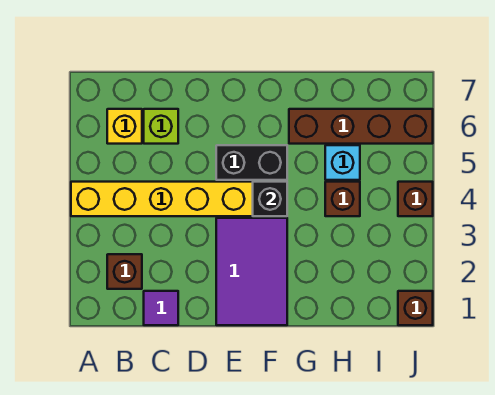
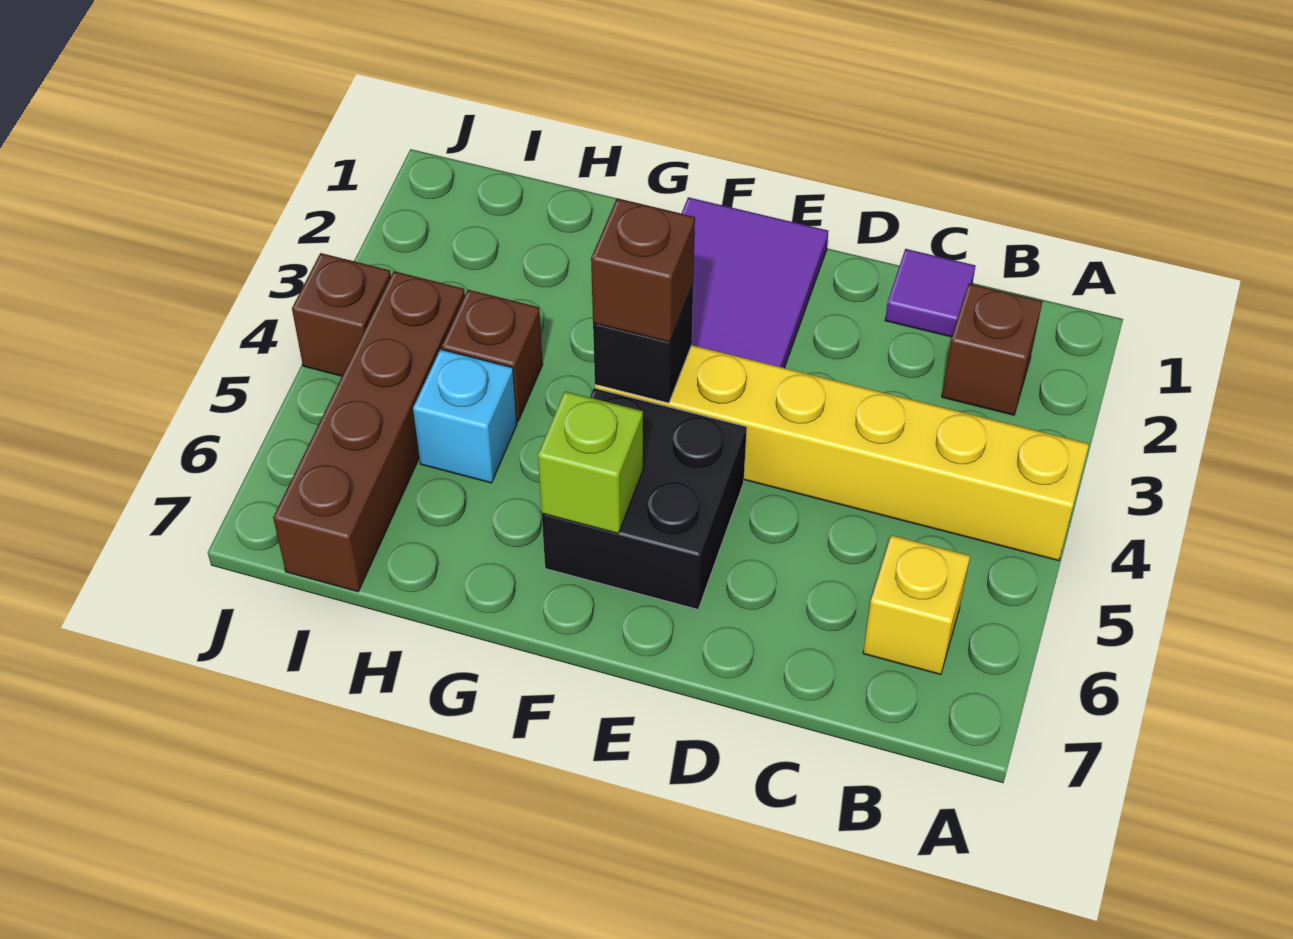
lime 1x1 brick [144,109,178,144] -> lime 1x1 brick moved to [538,391,643,533]
black 1x2 brick [216,145,287,180] -> black 2x2 brick [542,388,747,609]
brown 1x4 brick [289,109,433,144] -> brown 1x4 brick turned to [273,271,465,592]
brown 1x1 brick [398,291,433,325] -> brown 1x1 brick moved to [591,198,695,342]

